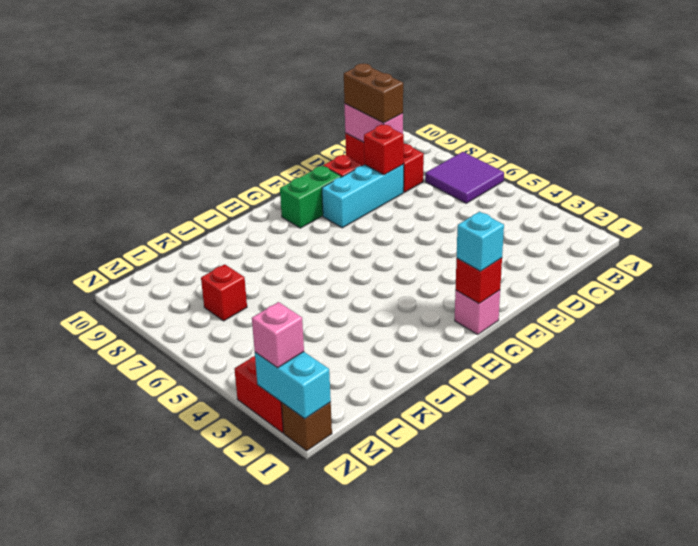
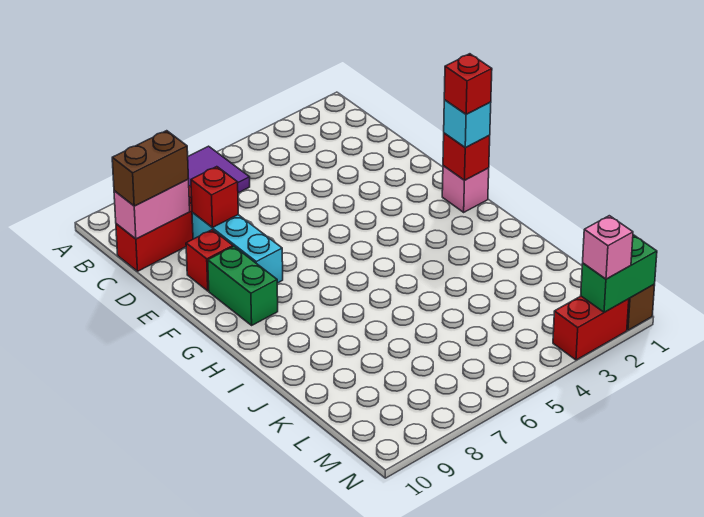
red 1x1 brick [201,264,247,321] -> red 1x1 brick moved to [444,54,492,114]
cyan 1x2 brick [255,352,331,419] -> green 1x2 brick [581,235,657,312]

